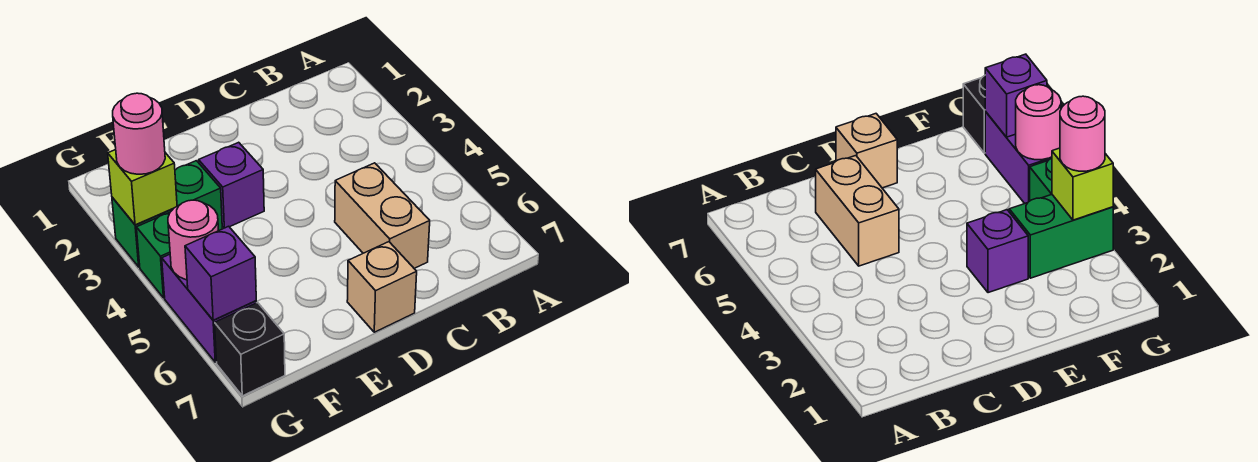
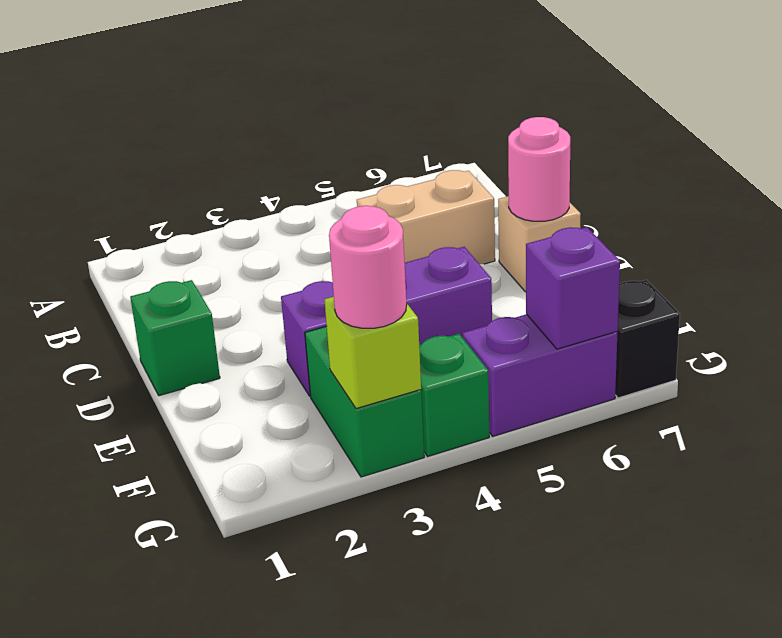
none -> green 1x1 brick [130,280,220,396]
purple 1x1 brick [199,142,264,228] -> purple 1x3 brick [281,247,492,396]
pink 1x1 round brick [168,200,218,280] -> pink 1x1 round brick moved to [508,117,570,221]

